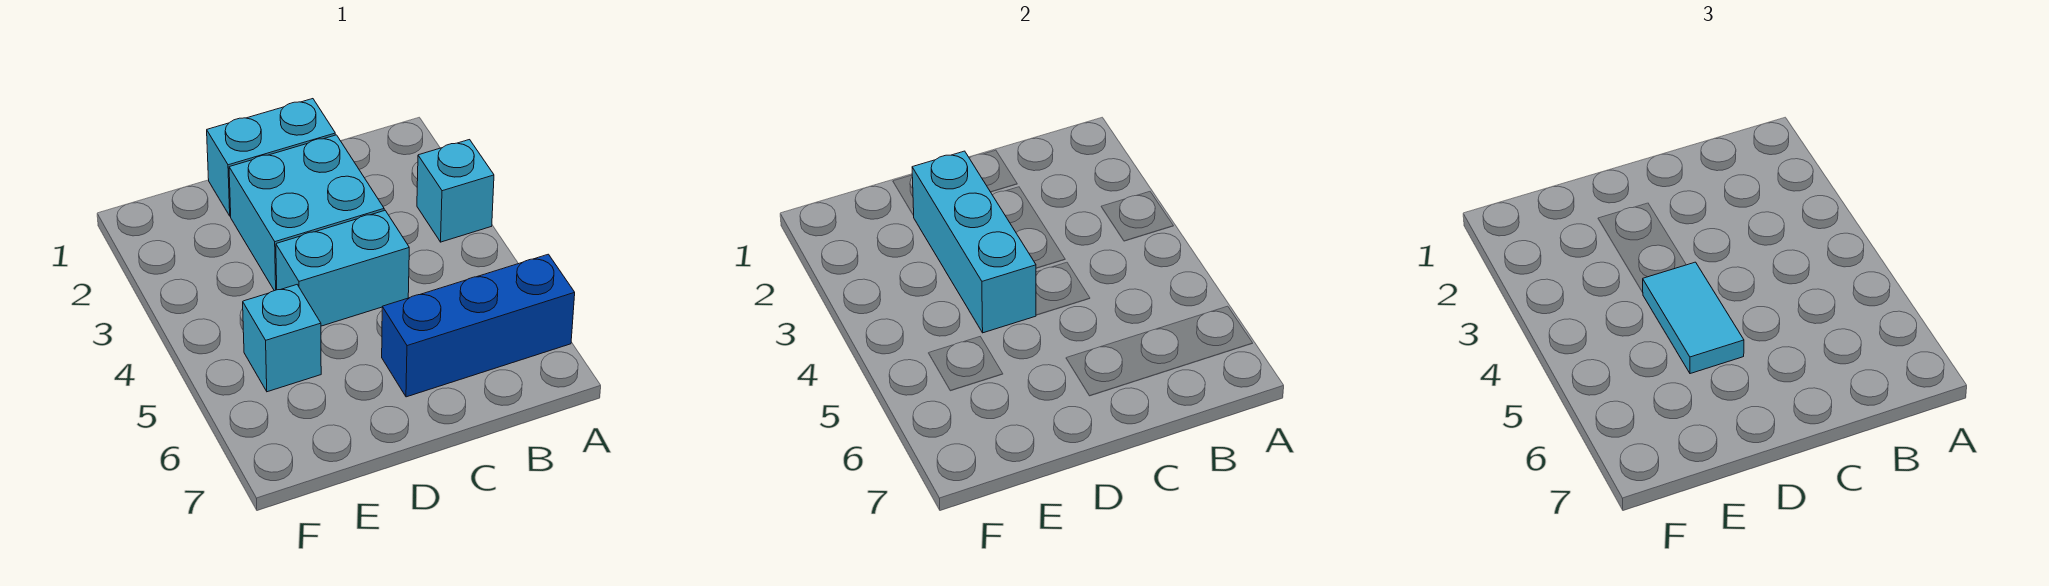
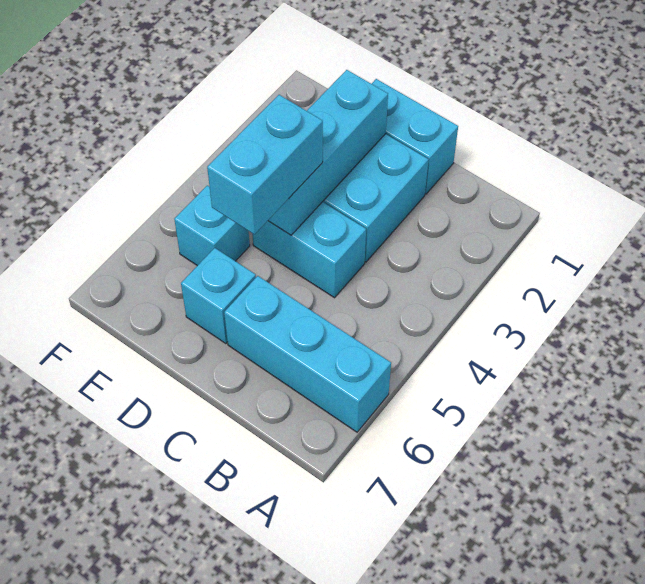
cyan 1x1 brick [417,140,494,242] -> cyan 1x1 brick moved to [181,248,256,344]
blue 1x3 brick [382,254,575,397] -> cyan 1x3 brick [224,276,391,432]
cyan 1x2 tile [1643,262,1744,374] -> cyan 1x2 brick [207,95,323,234]

